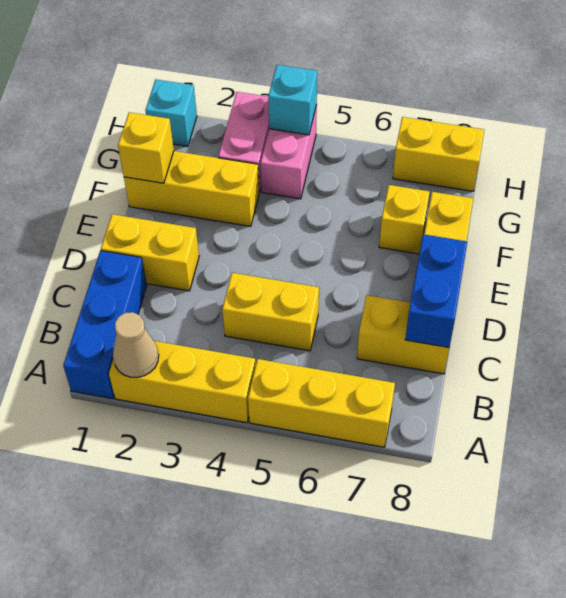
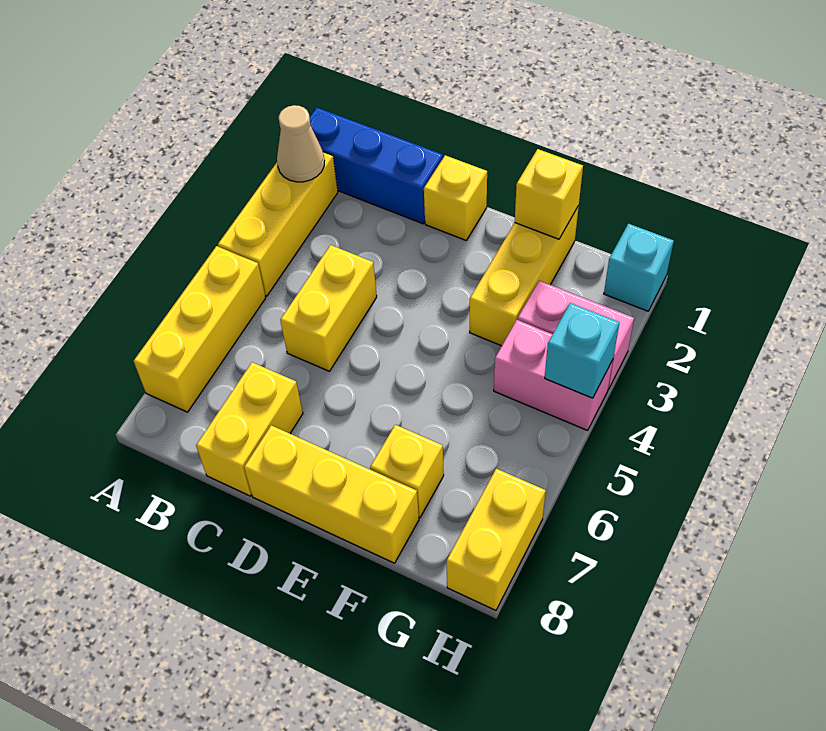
blue 1x2 brick [405,234,467,348] -> none
yellow 1x2 brick [101,214,199,291] -> yellow 1x1 brick [424,155,487,240]

